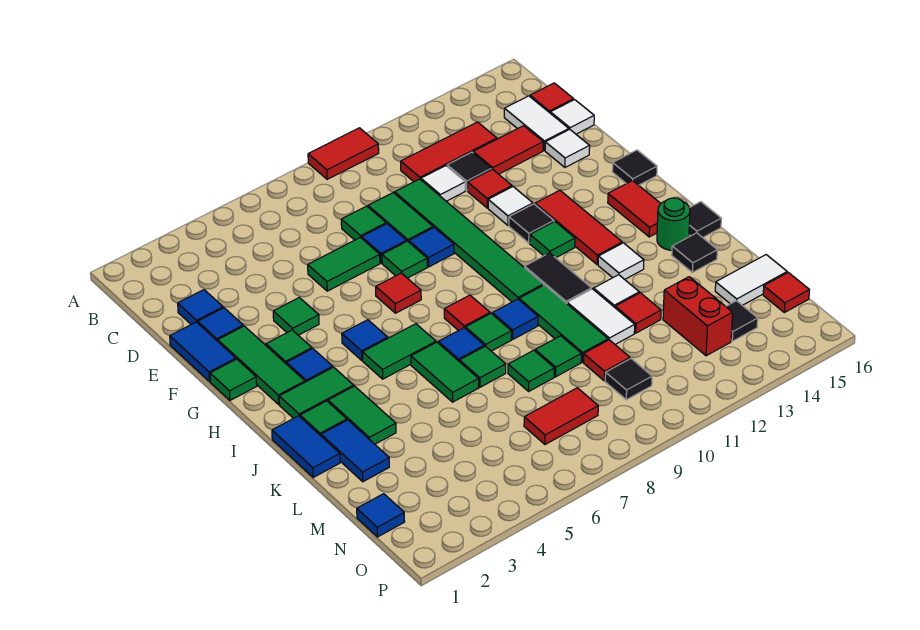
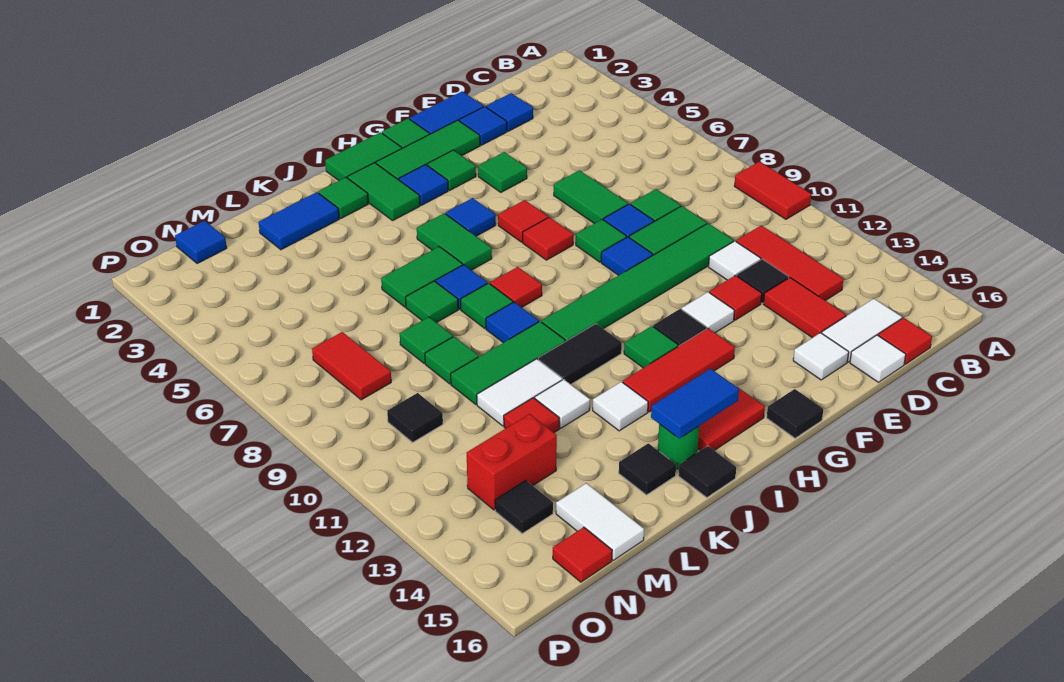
blue 1x2 tile [272,416,340,477] -> blue 1x2 tile moved to [651,369,739,438]
green 1x2 tile [328,386,396,444] -> green 1x2 tile moved to [325,132,402,180]
red 1x1 tile [584,340,630,381] -> red 1x1 tile moved to [498,200,548,242]

